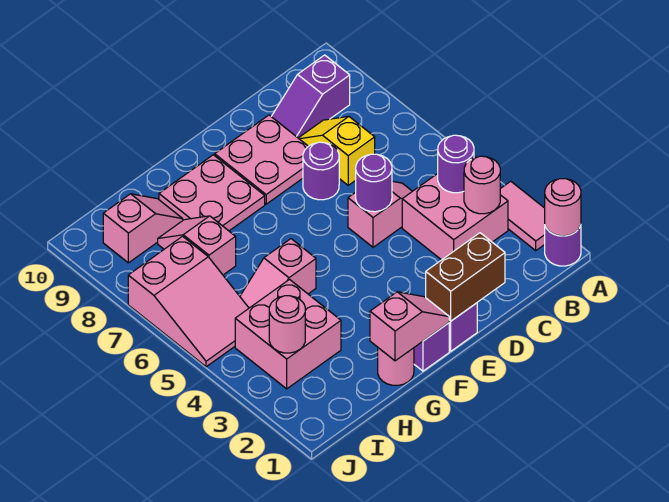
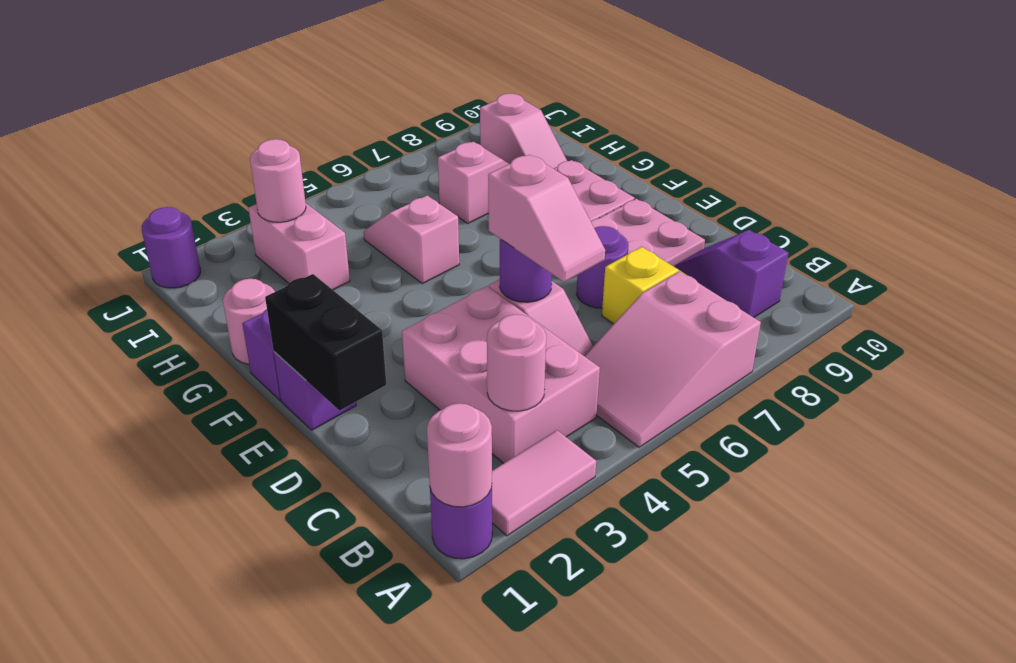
pink 2x2 brick [402,174,508,260] -> pink 2x3 brick [402,286,600,463]
purple 1x1 round brick [438,135,474,193] -> purple 1x1 round brick moved to [142,207,201,288]
brown 1x2 brick [426,233,505,321] -> black 1x2 brick [265,274,386,411]
pink 1x2 slope [370,292,449,361] -> pink 1x2 slope moved to [488,155,605,282]
pink 2x2 brick [235,280,341,389] -> pink 1x2 brick [248,204,350,290]
pink 2x3 slope [128,236,249,367] -> pink 2x3 slope moved to [584,271,761,447]

